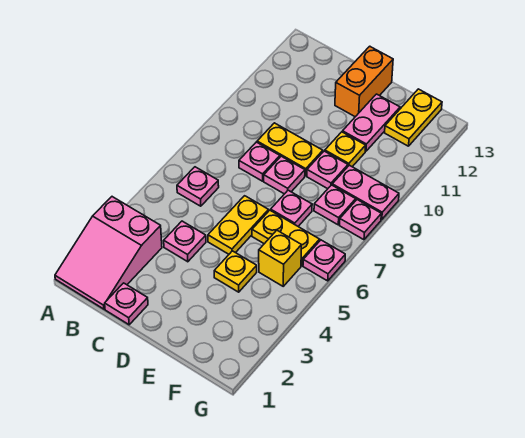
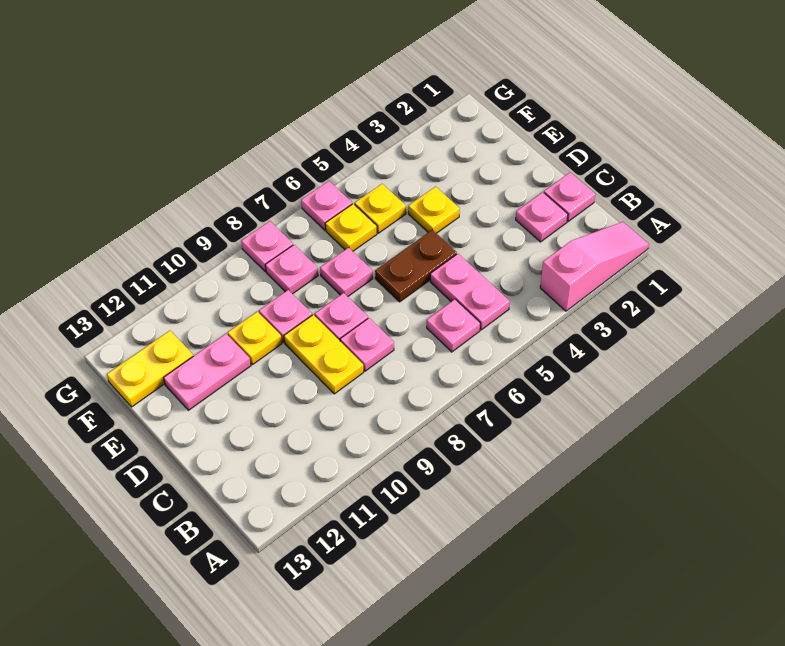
pink 2x3 slope [55,197,162,309] -> pink 1x3 slope [540,222,649,311]
pink 1x1 plate [164,221,206,262] -> pink 1x1 plate moved to [516,192,568,242]
yellow 1x2 plate [208,196,269,254] -> brown 1x2 plate [375,230,457,302]
orange 1x2 brick [335,46,393,117] -> none
yellow 1x2 plate [252,210,320,266] -> yellow 1x1 plate [325,204,377,251]
yellow 1x1 brick [259,230,301,286] -> yellow 1x1 plate [355,184,406,233]
pink 1x2 plate [332,165,399,220] -> pink 1x2 plate moved to [430,254,510,330]

